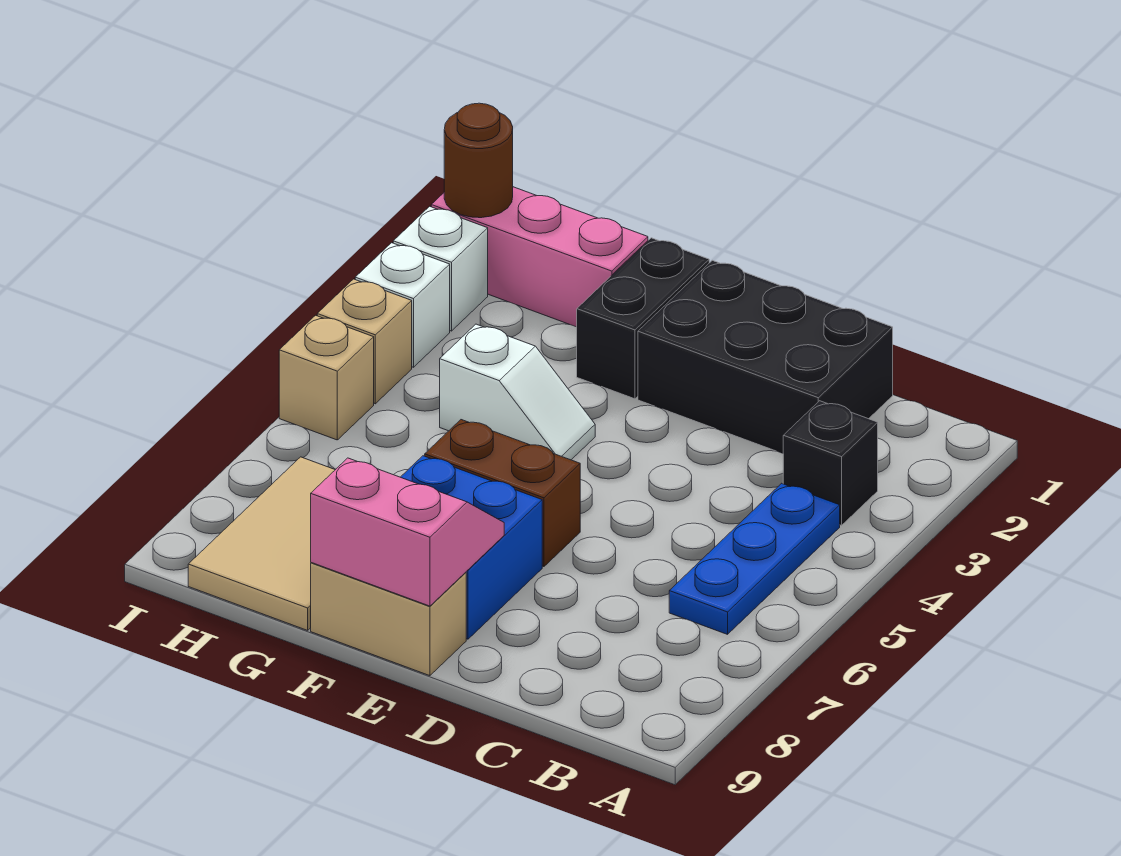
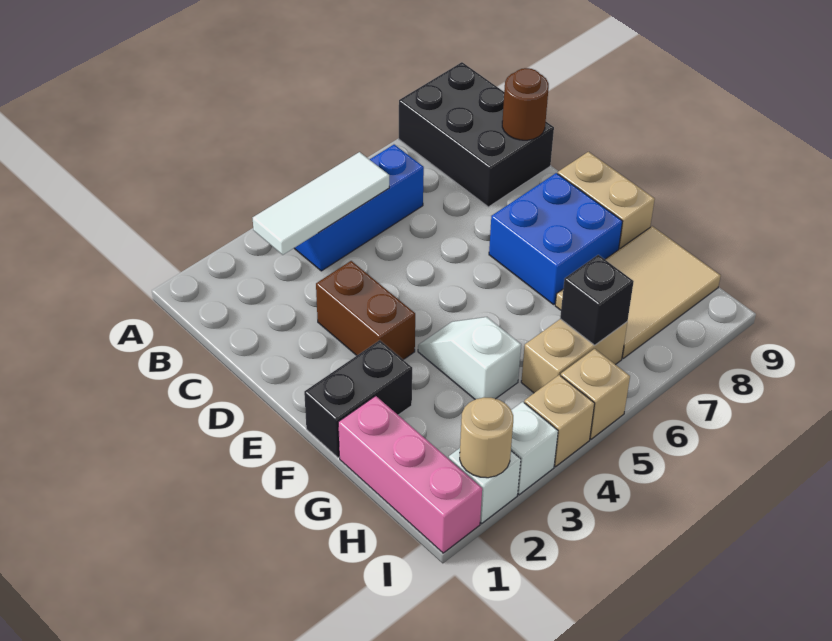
black 1x1 brick [783,401,878,525] -> black 1x1 brick moved to [560,255,634,345]
none -> white 1x3 tile [253,152,389,255]
blue 1x3 plate [669,483,840,634] -> blue 1x3 brick [294,145,424,271]
black 2x3 brick [638,260,893,453] -> black 2x3 brick moved to [399,62,554,207]
brown 1x2 brick [425,420,580,567] -> brown 1x2 brick moved to [316,261,415,360]
pink 2x2 slope [311,458,504,606] -> none
none -> tan 1x2 brick [521,319,627,393]
brown 1x1 round brick [444,103,513,218] -> brown 1x1 round brick moved to [502,68,549,140]
none -> tan 1x1 round brick [460,397,513,478]

